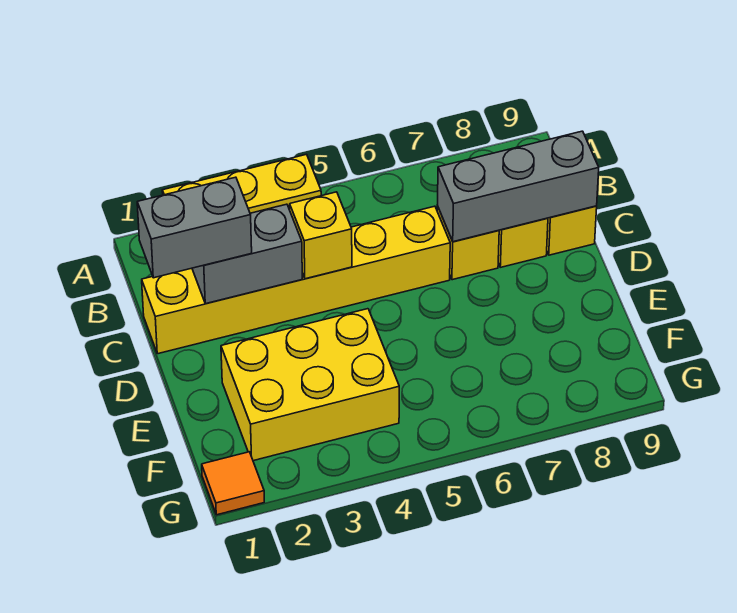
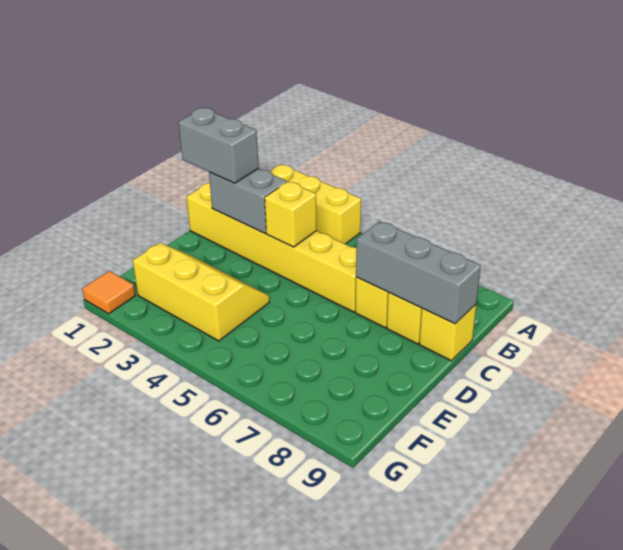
yellow 2x3 brick [221,309,399,461] -> yellow 2x3 slope [133,243,269,341]

